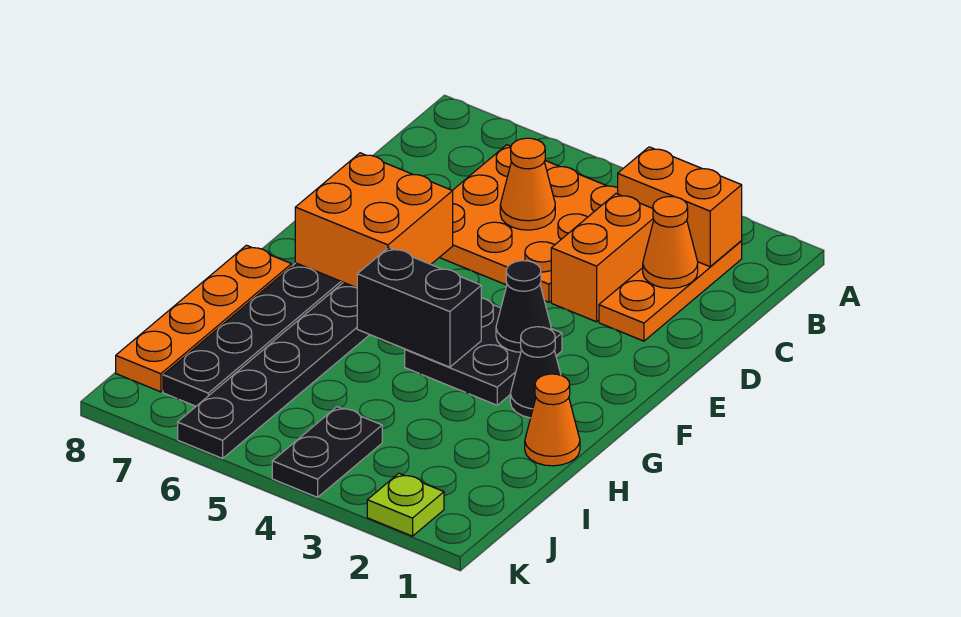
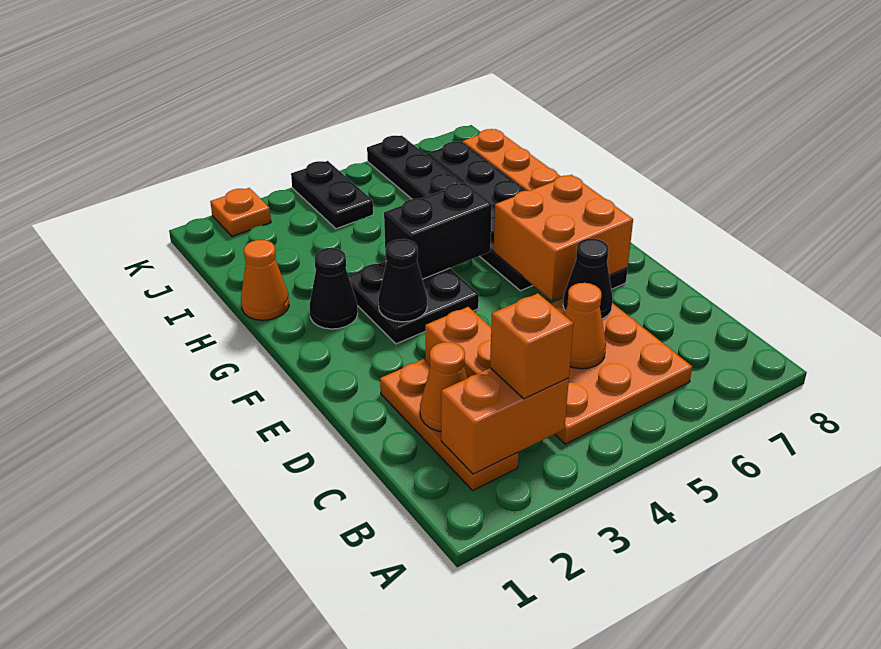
none -> orange 1x1 brick [490,293,574,399]
none -> black 1x1 cone [563,239,613,319]
lime 1x1 plate [367,473,444,536] -> orange 1x1 plate [210,188,271,236]

